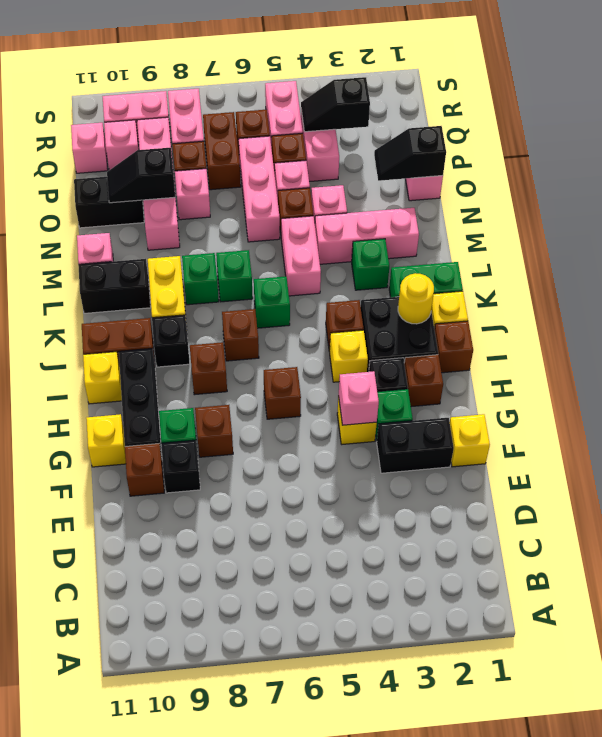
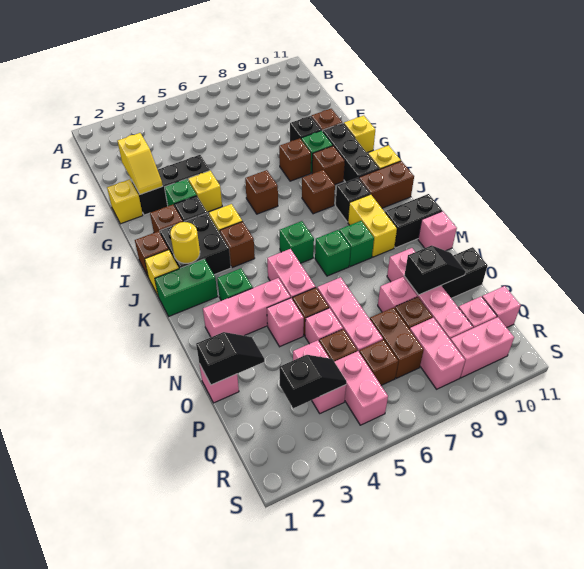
none -> yellow 1x2 slope [118,133,163,194]
black 1x2 brick [377,418,454,473] -> black 1x3 brick [131,155,210,215]
pink 1x1 brick [339,371,379,425] -> none
brown 1x1 brick [222,309,259,361] -> brown 1x1 brick moved to [312,146,345,184]

